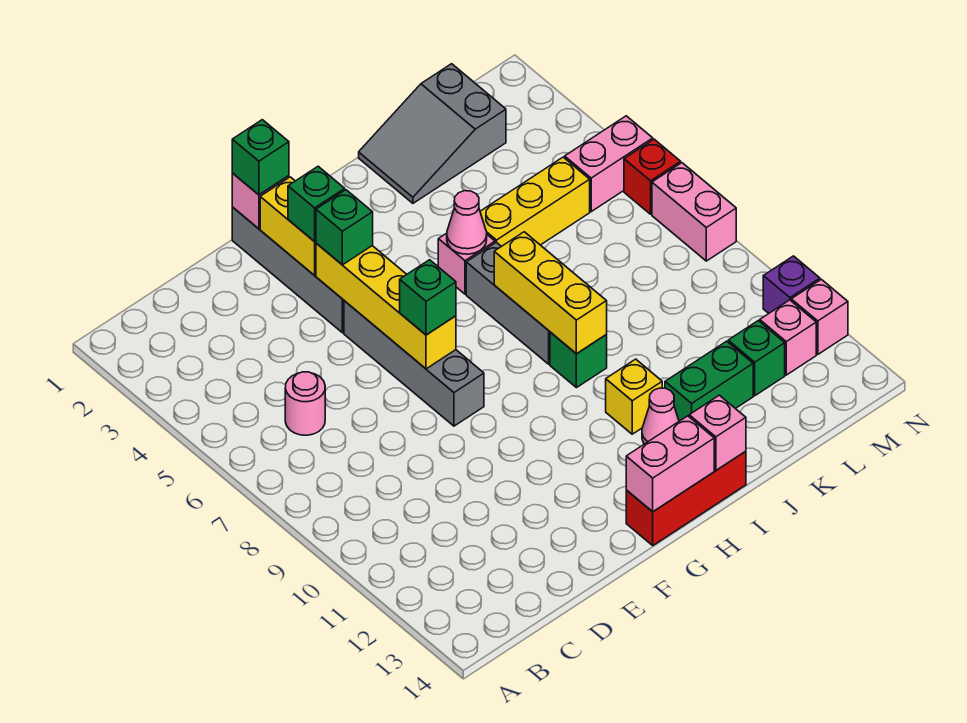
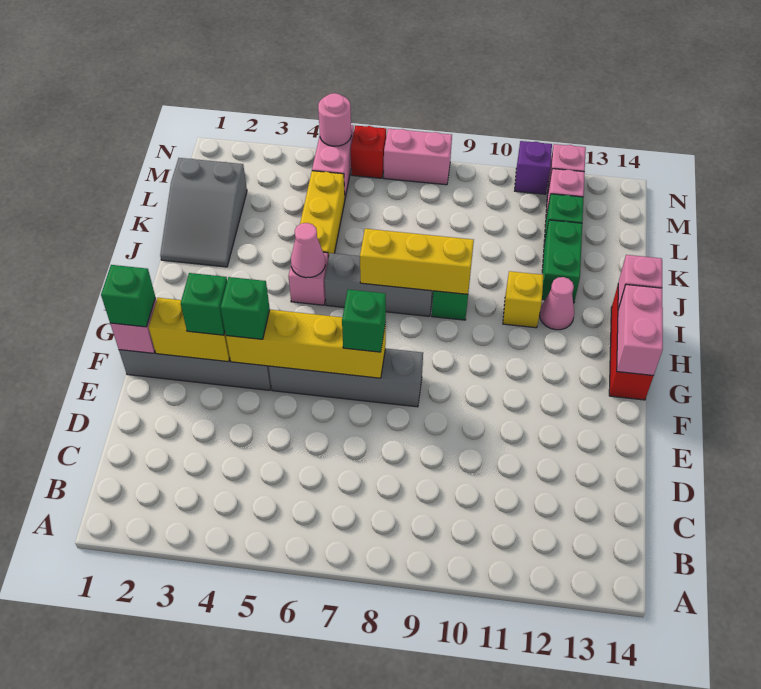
pink 1x1 round brick [285,372,325,435] -> pink 1x1 round brick moved to [318,93,351,146]

